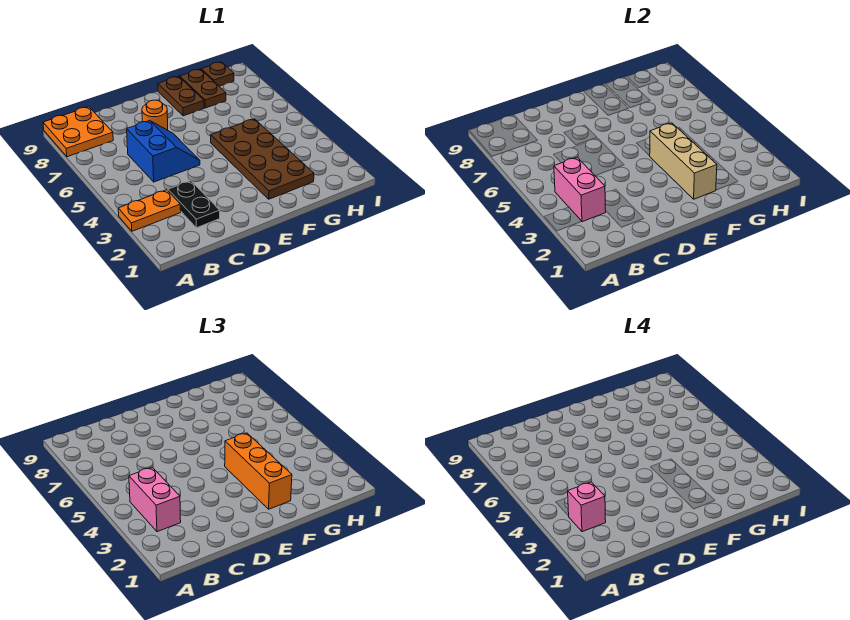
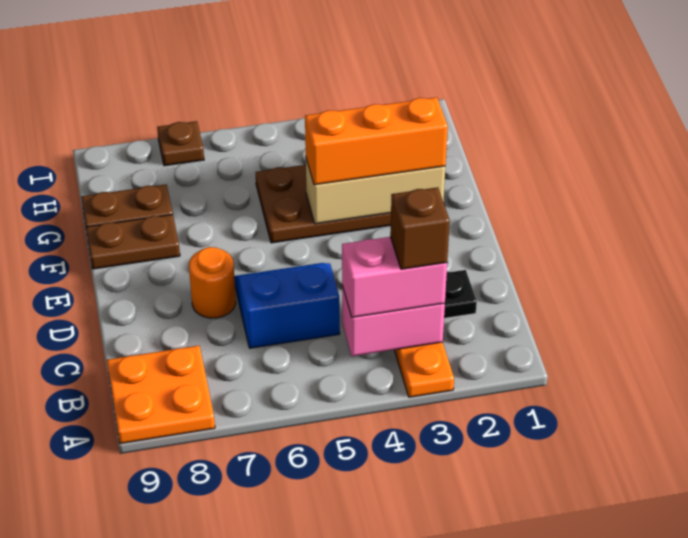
pink 1x1 brick [568,482,606,532] -> brown 1x1 brick [390,187,450,269]
brown 1x1 plate [201,62,234,86] -> brown 1x1 plate moved to [157,121,204,166]

